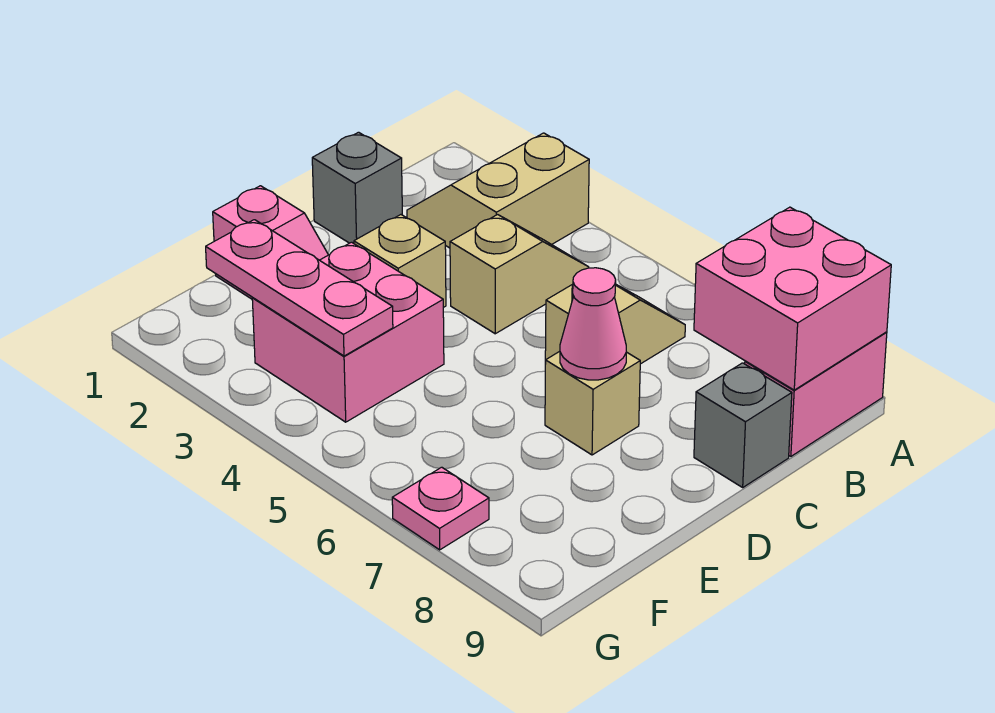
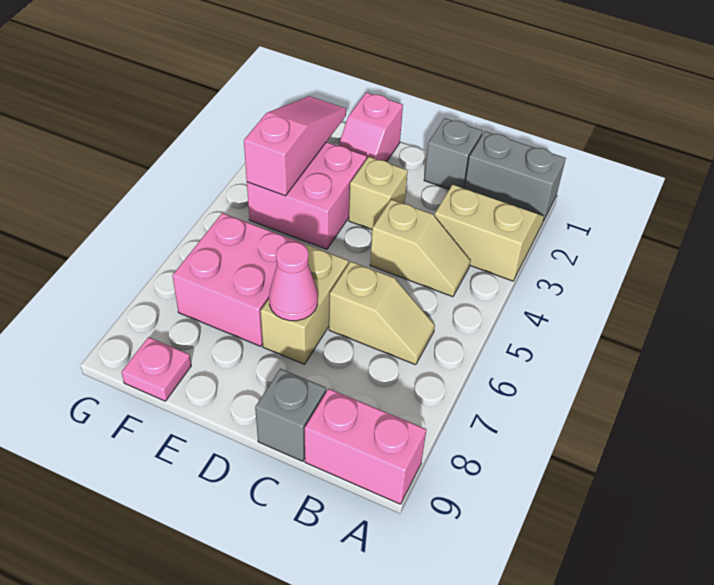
none -> grey 1x2 brick [465,131,566,221]
pink 2x2 brick [694,207,891,390] -> pink 2x2 brick moved to [172,213,305,346]
tan 1x1 brick [545,351,640,455] -> tan 1x2 brick [261,245,348,364]
pink 1x3 plate [206,220,393,356] -> pink 1x3 slope [244,96,346,196]
pink 1x1 plate [392,467,489,550] -> pink 1x1 plate moved to [121,337,191,401]

